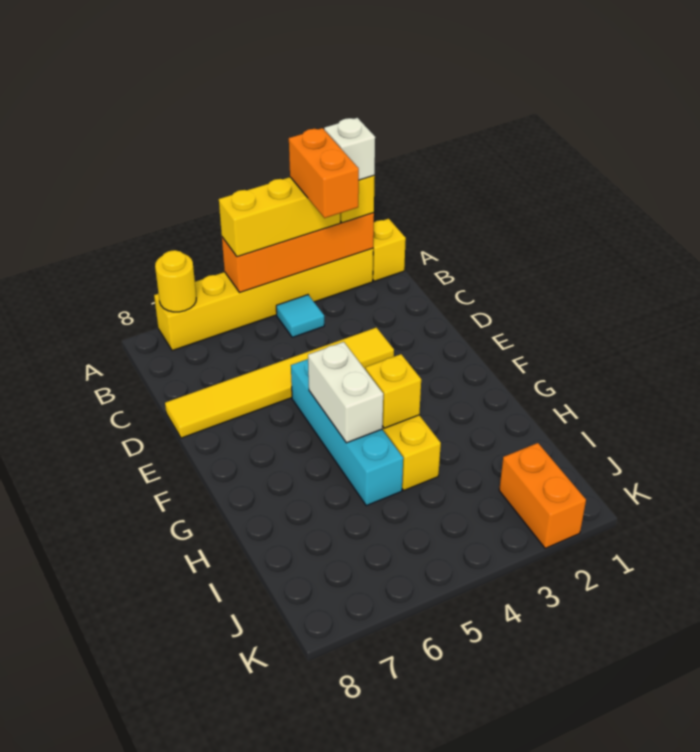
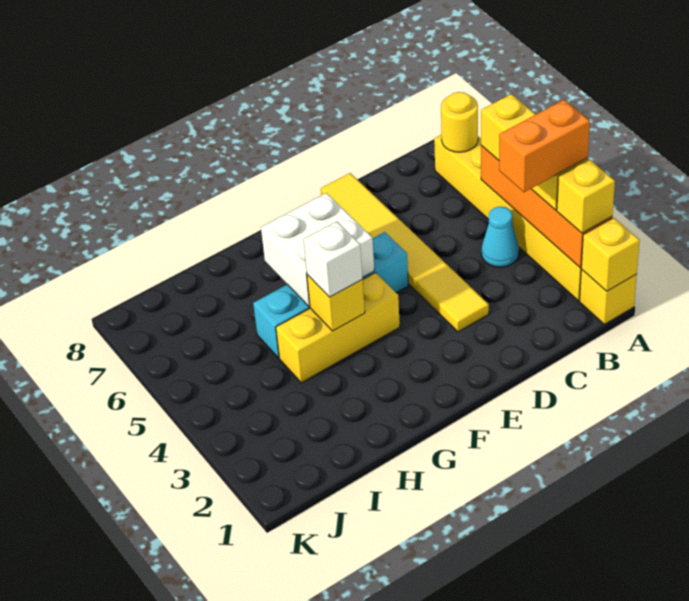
none -> yellow 1x1 brick [581,218,640,291]
white 1x1 brick [324,118,375,180] -> white 1x1 brick moved to [303,221,362,297]
cyan 1x1 tile [276,295,324,337] -> cyan 1x1 cone [482,207,519,267]
white 1x2 brick [308,342,383,443] -> white 2x2 brick [261,193,374,306]
orange 1x2 brick [499,443,586,548] -> none

